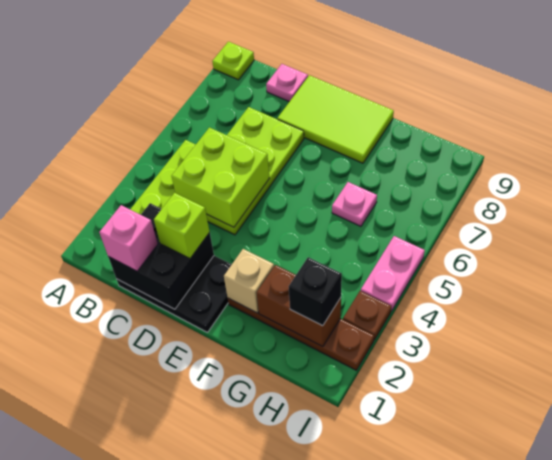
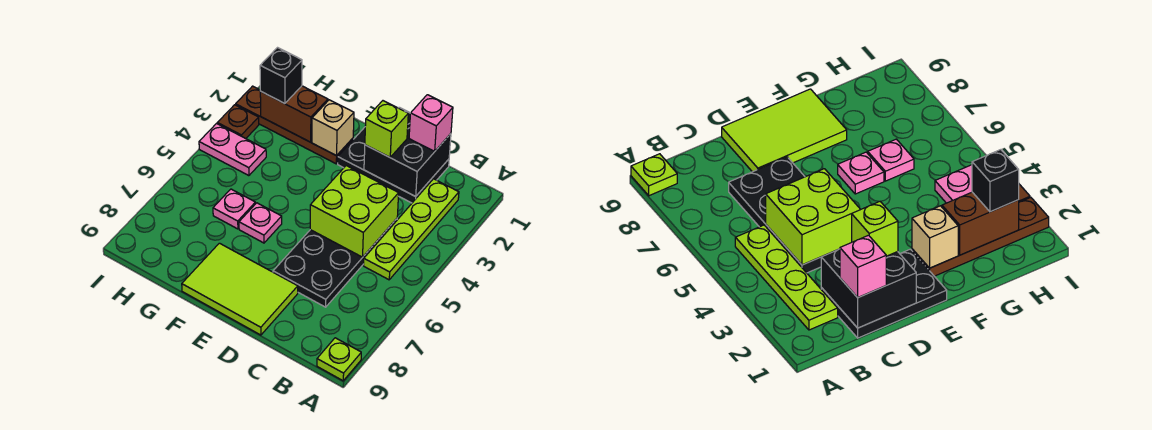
lime 2x4 plate [206,107,304,235] -> black 2x4 plate [273,219,397,307]
pink 1x1 plate [266,64,308,102] -> pink 1x1 plate moved to [239,203,282,243]
pink 1x2 plate [361,236,425,311] -> pink 1x2 plate turned to [199,124,266,176]

